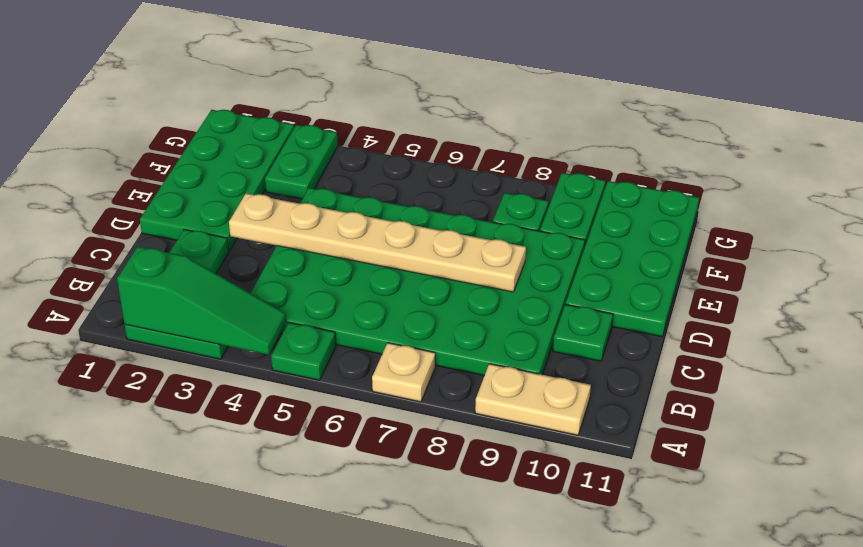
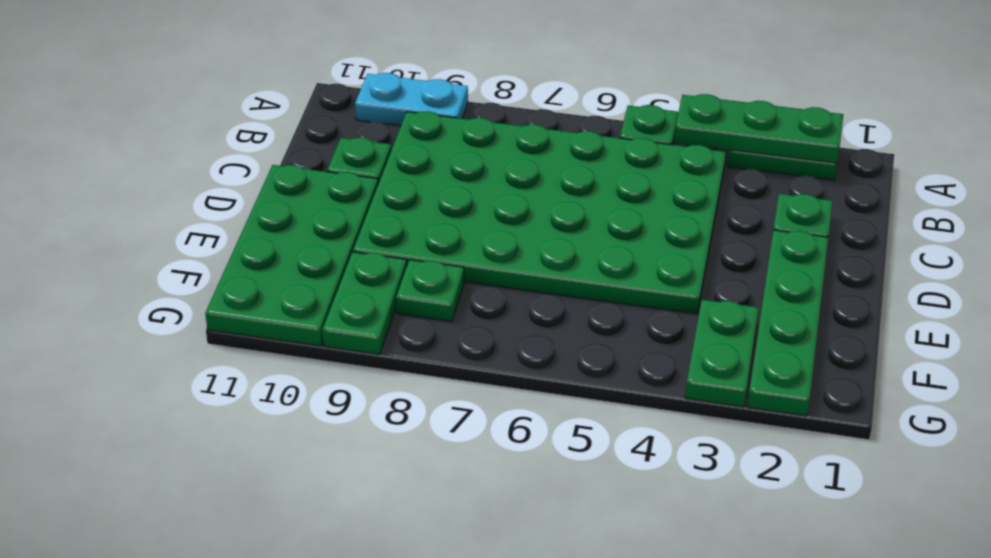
green 1x3 slope [117,247,286,355] -> green 1x3 plate [674,94,843,163]
tan 1x1 plate [372,343,435,402] -> none
tan 1x2 plate [475,364,591,435] -> cyan 1x2 plate [355,73,468,126]
green 2x4 plate [140,110,294,251] -> green 1x4 plate [747,230,828,416]
tan 1x6 plate [229,193,526,292] -> none

